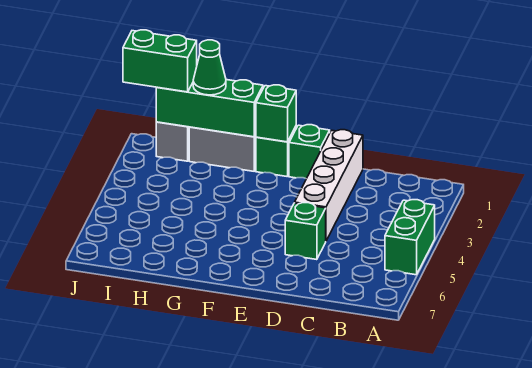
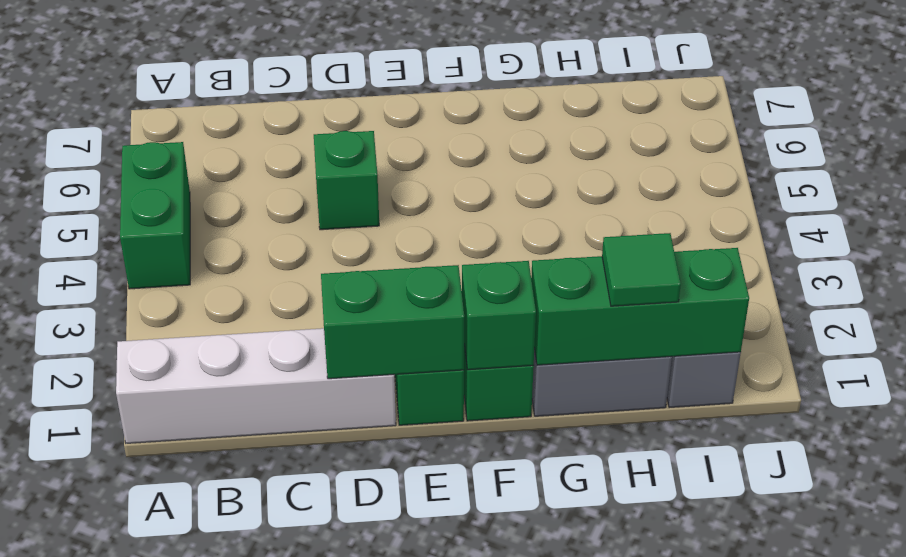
white 1x4 brick [295,130,363,241] -> white 1x4 brick turned to [116,328,396,443]
green 1x1 cone [193,40,226,95] -> green 1x1 tile [602,233,681,306]
green 1x2 brick [123,30,197,92] -> green 1x2 brick moved to [321,265,464,379]

